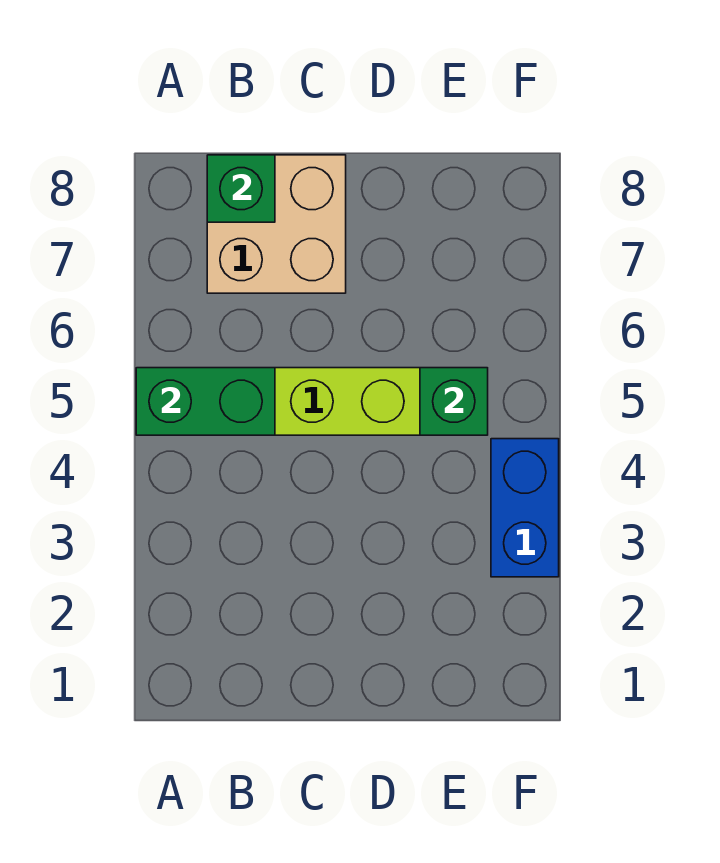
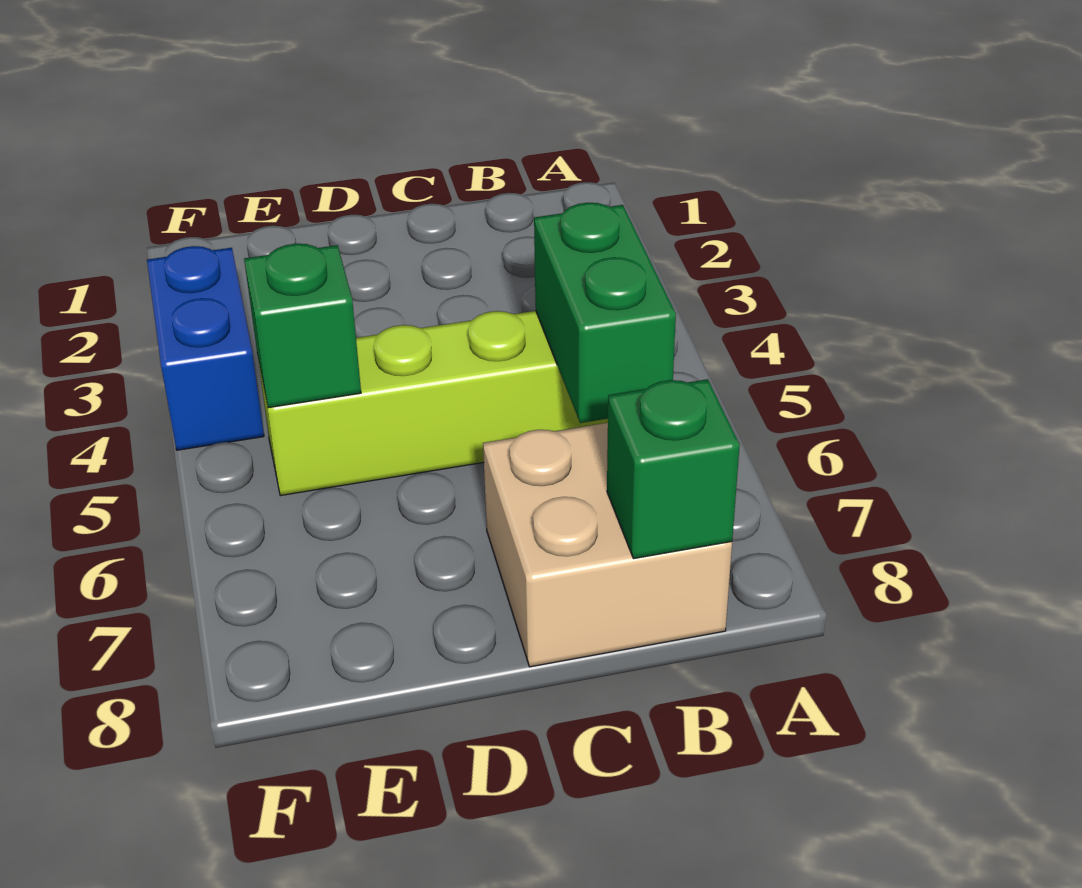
green 1x2 brick [136,368,275,435] -> green 1x2 brick turned to [534,203,676,423]

